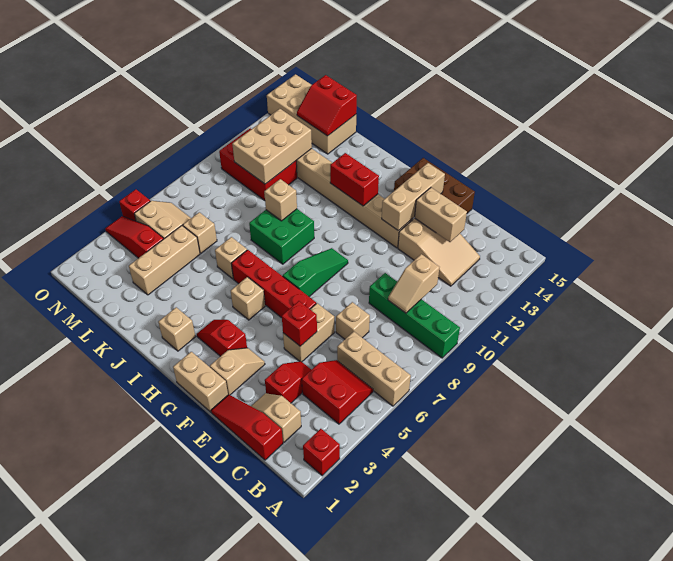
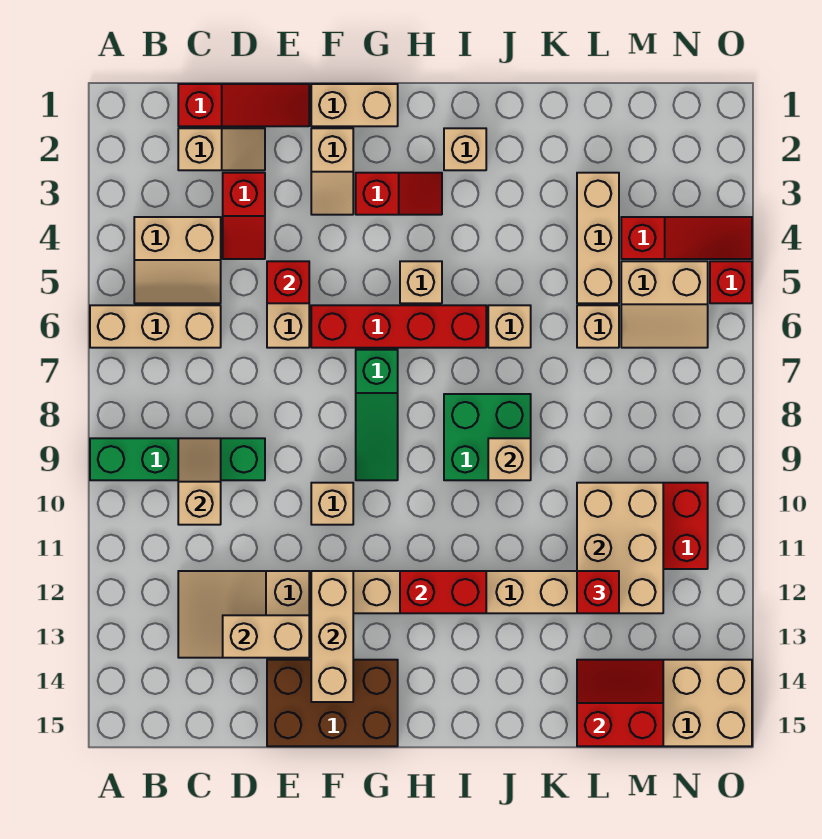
red 1x1 brick [303,429,340,476] -> red 1x1 brick moved to [577,571,619,613]
red 2x2 slope [302,360,373,424] -> tan 2x2 slope [134,217,221,303]
tan 1x1 brick [336,302,370,339] -> tan 1x1 brick moved to [311,483,353,525]

